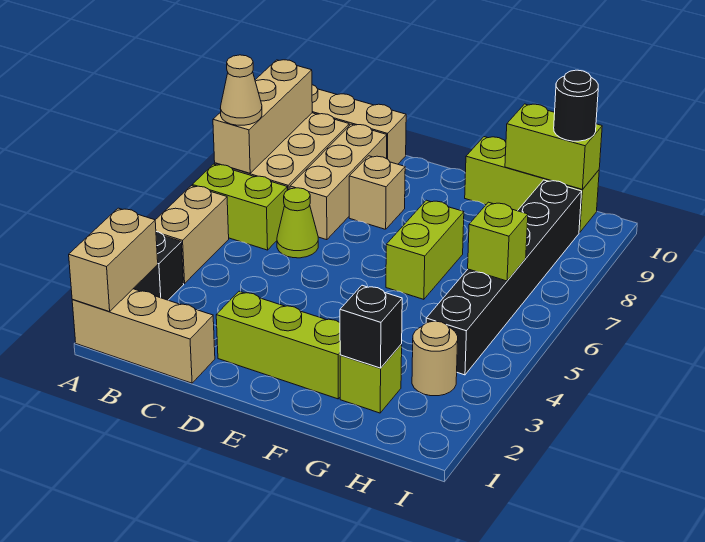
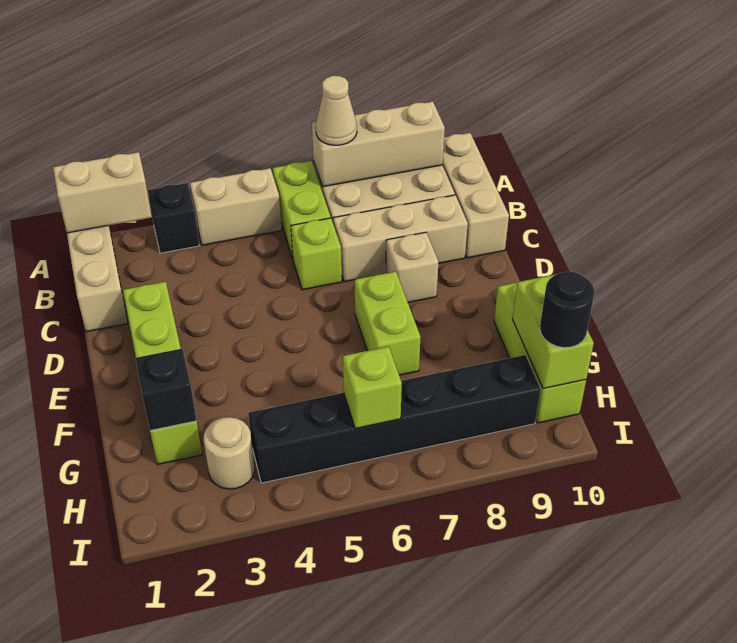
lime 1x1 cone [277,188,318,258] -> lime 1x1 brick [291,218,342,290]
lime 1x2 brick [386,200,464,299] -> lime 1x2 brick turned to [355,272,420,375]

